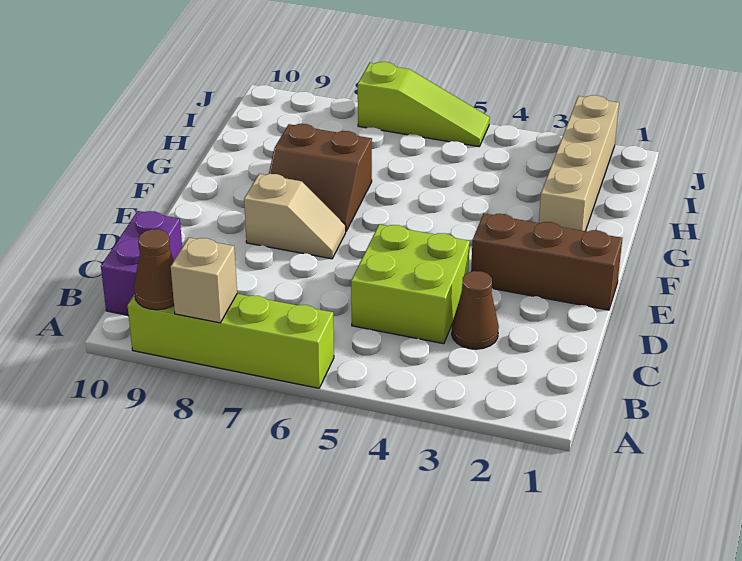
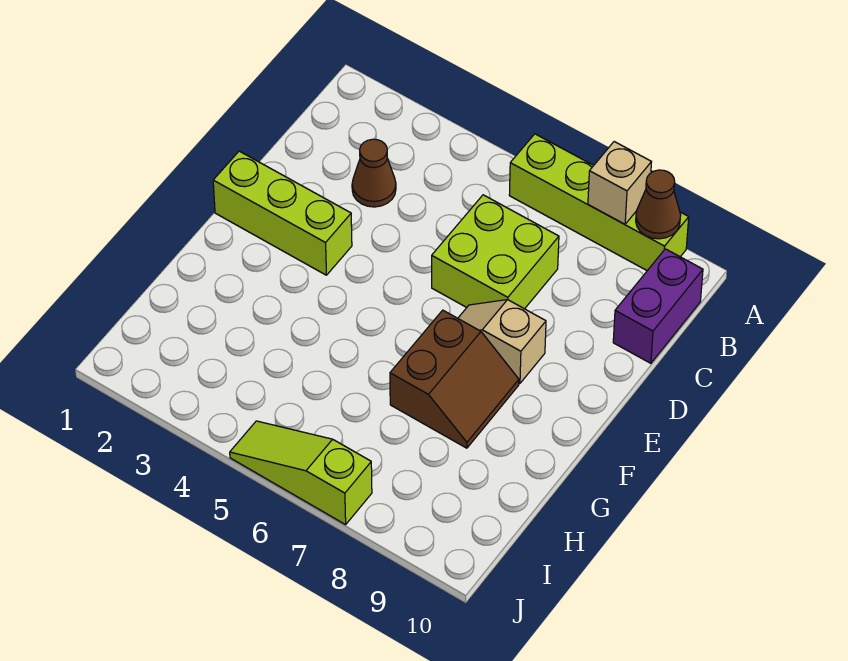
lime 2x2 brick [351,224,470,344] -> lime 2x2 brick moved to [432,195,559,309]
brown 1x3 brick [471,213,622,310] -> lime 1x3 brick [213,151,352,275]
brown 2x2 slope [269,124,372,231] -> brown 2x2 slope turned to [390,310,519,448]
tan 1x4 brick [539,95,619,231] -> none

